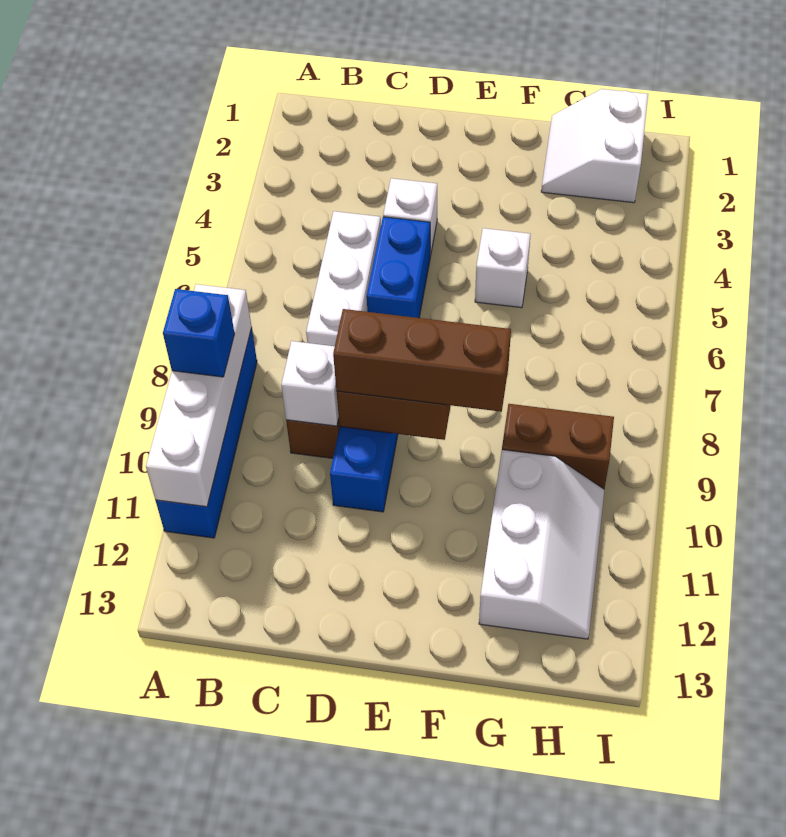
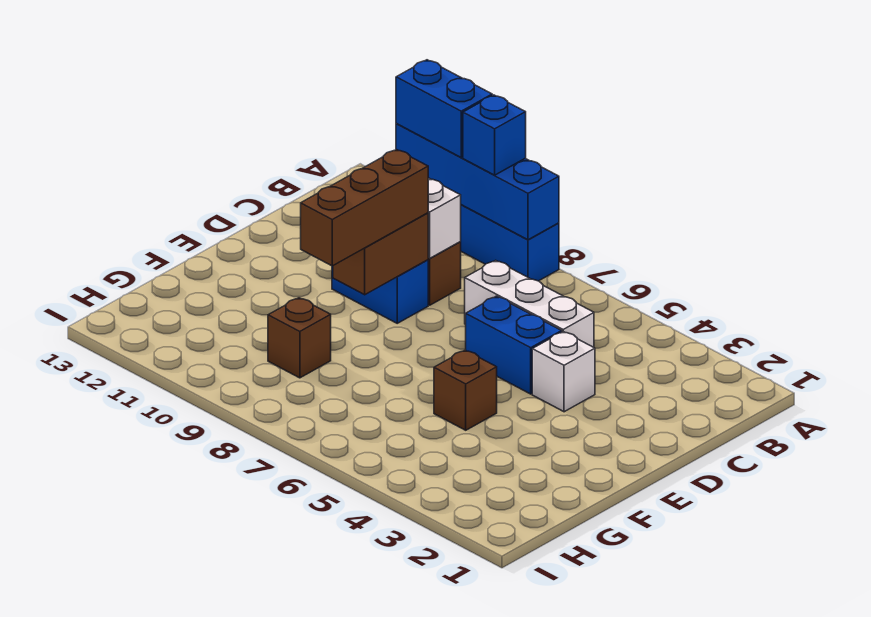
white 1x4 brick [146,284,252,507] -> blue 1x4 brick [396,124,559,240]
none -> blue 1x2 brick [396,60,492,158]
white 1x1 brick [475,228,531,308] -> brown 1x1 brick [434,350,497,430]
white 2x2 slope [541,89,648,203] -> none
brown 1x2 brick [502,404,614,489] -> brown 1x1 brick [268,298,331,378]
white 2x3 slope [479,450,604,639] -> none

